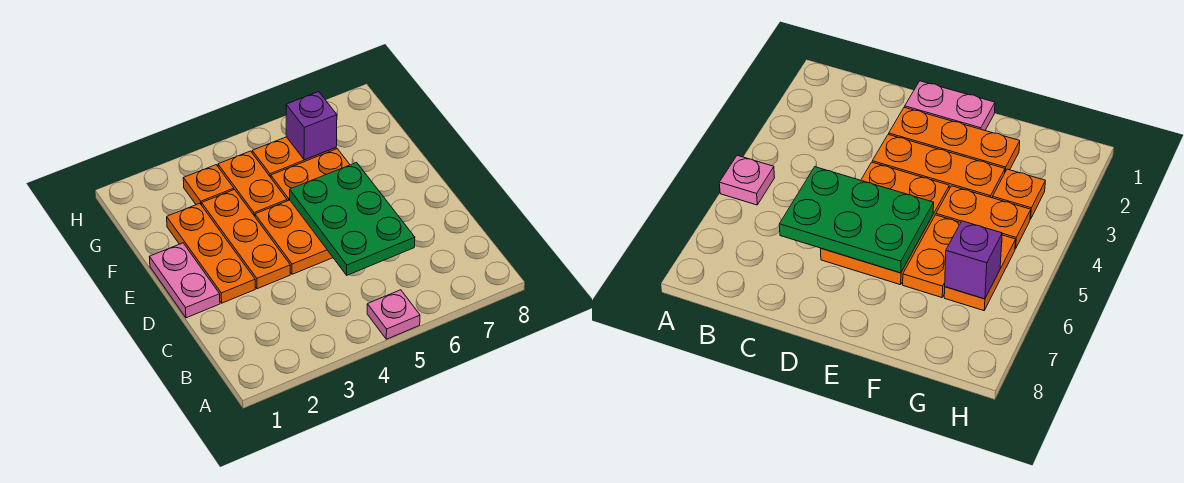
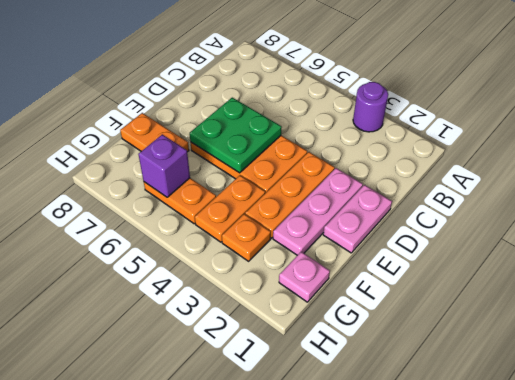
none -> purple 1x1 round brick [353,82,388,132]
pink 1x1 plate [367,290,420,339] -> pink 1x1 plate moved to [279,252,330,302]
green 2x3 plate [290,163,415,275] -> green 2x2 plate [190,98,282,173]
orange 1x3 plate [167,203,255,303] -> pink 1x3 plate [273,168,363,255]
orange 1x2 plate [271,149,350,201] -> orange 1x2 plate moved to [120,113,189,152]

